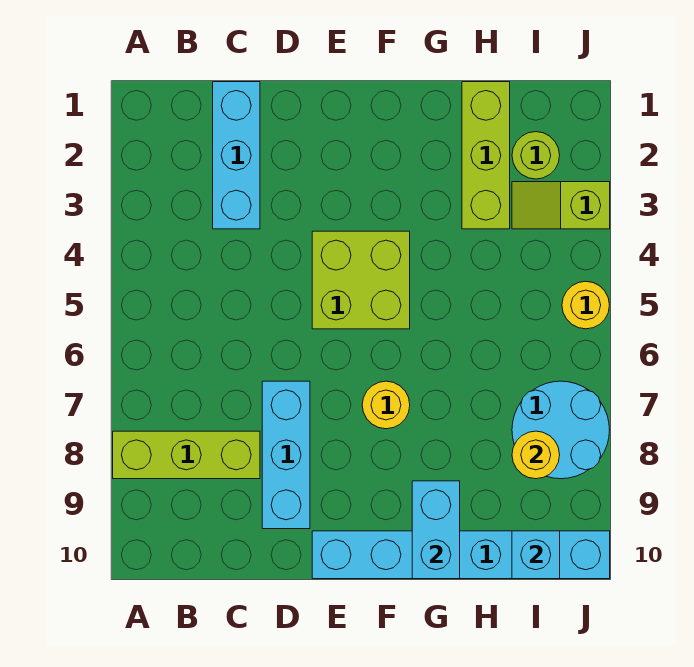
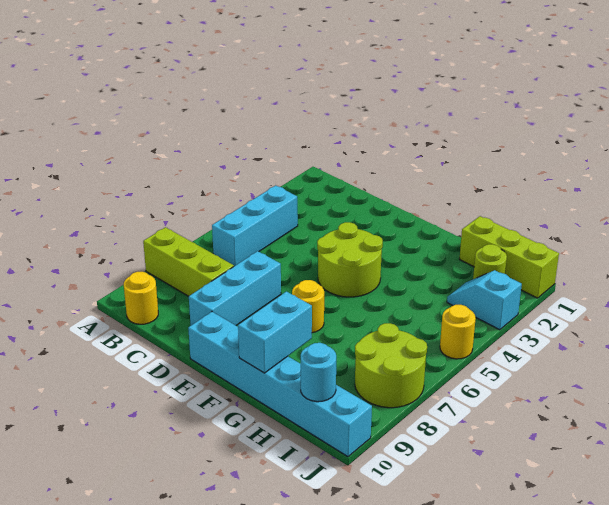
cyan 1x3 brick [213,82,260,229] -> cyan 1x3 brick moved to [212,185,298,266]
lime 2x2 brick [312,231,410,329] -> lime 2x2 round brick [317,222,383,297]
lime 1x3 brick [462,82,510,229] -> lime 1x3 brick turned to [460,216,559,298]
lime 1x2 slope [512,182,610,229] -> cyan 1x2 slope [447,270,522,330]
cyan 2x2 round brick [512,381,609,479] -> lime 2x2 round brick [355,323,427,408]
yellow 1x1 round brick [512,431,560,479] -> yellow 1x1 round brick moved to [124,272,158,324]
cyan 1x1 brick [512,531,560,579] -> cyan 1x1 round brick [301,343,336,402]

